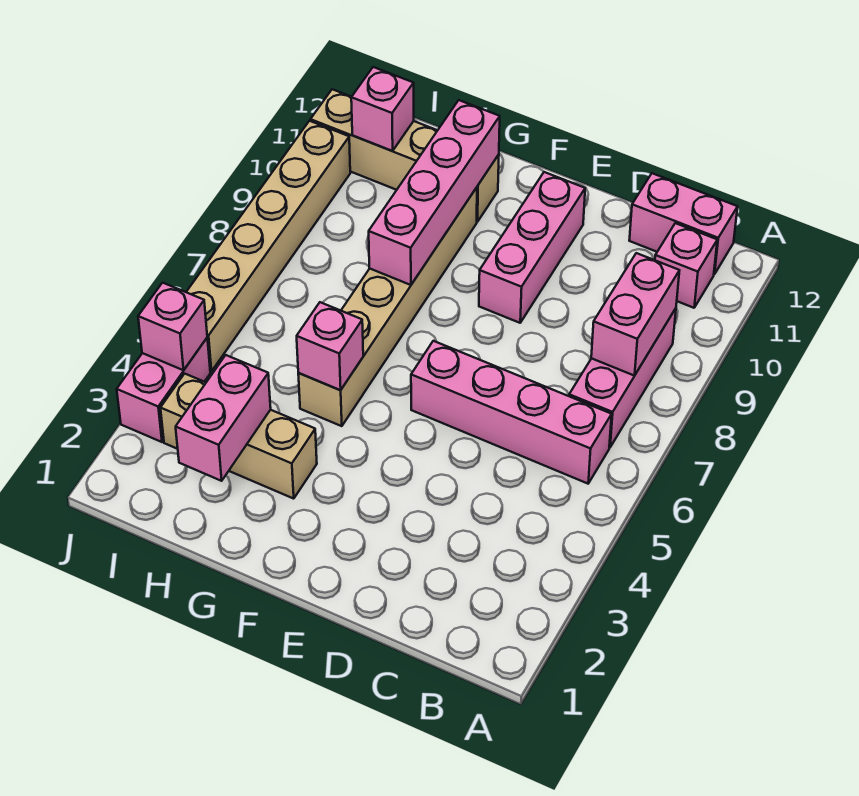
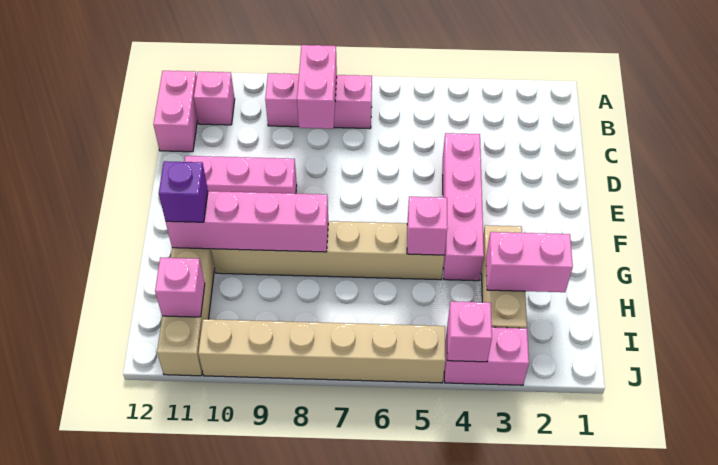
pink 1x4 brick [411,341,612,484] -> pink 1x4 brick moved to [443,133,484,281]
pink 1x2 brick [591,253,680,376] -> pink 1x2 brick turned to [297,45,337,129]
none -> purple 1x1 brick [159,161,208,222]

